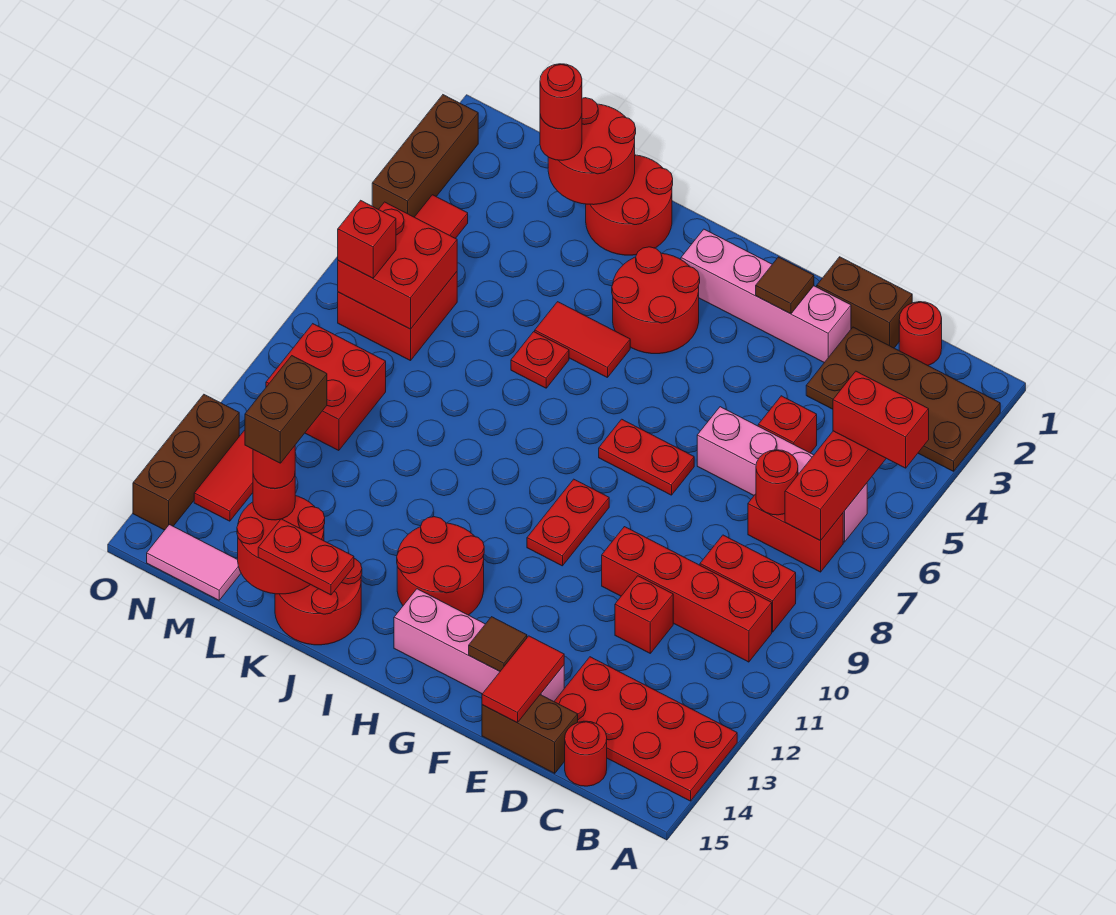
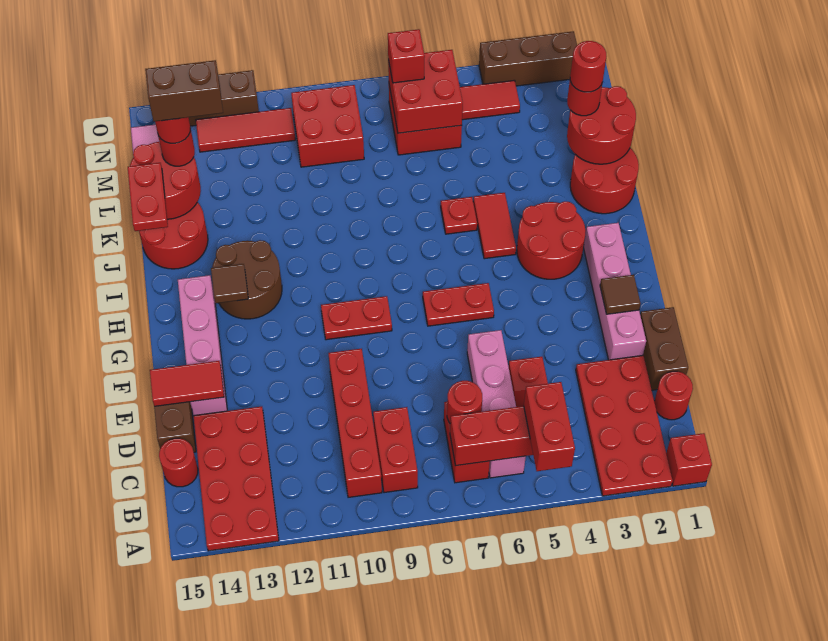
brown 2x4 plate [806,327,1000,471] -> red 2x4 plate [576,355,673,496]
red 1x1 brick [615,576,673,653] -> red 1x1 brick moved to [666,433,712,486]
red 1x2 plate [599,419,694,495] -> red 1x2 plate turned to [423,283,494,326]
brown 1x1 tile [469,617,527,671] -> brown 1x1 tile moved to [211,264,248,303]
red 2x2 round brick [397,517,484,615] -> brown 2x2 round brick [212,240,282,319]

